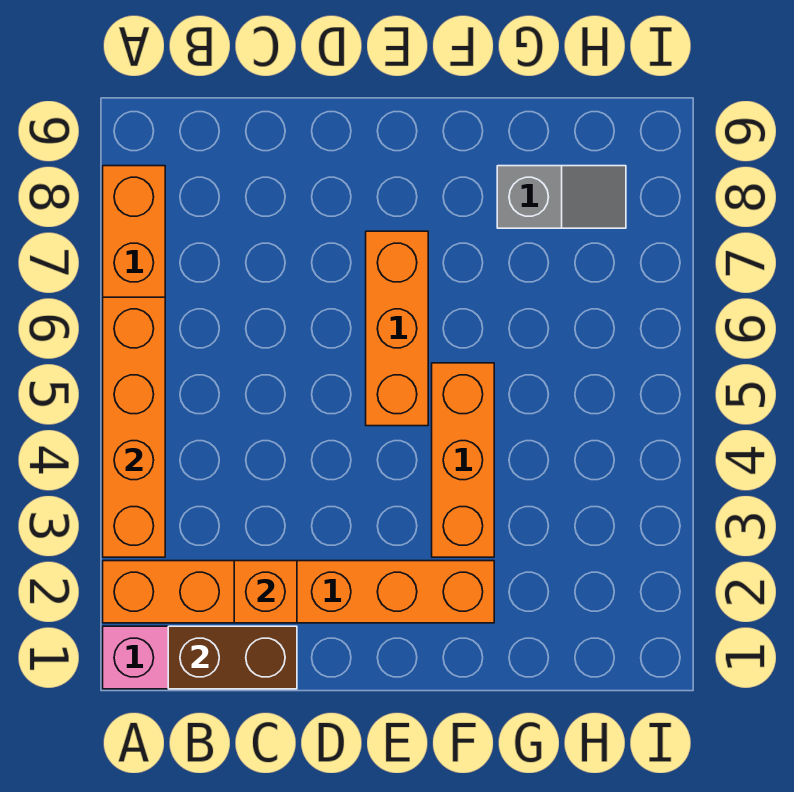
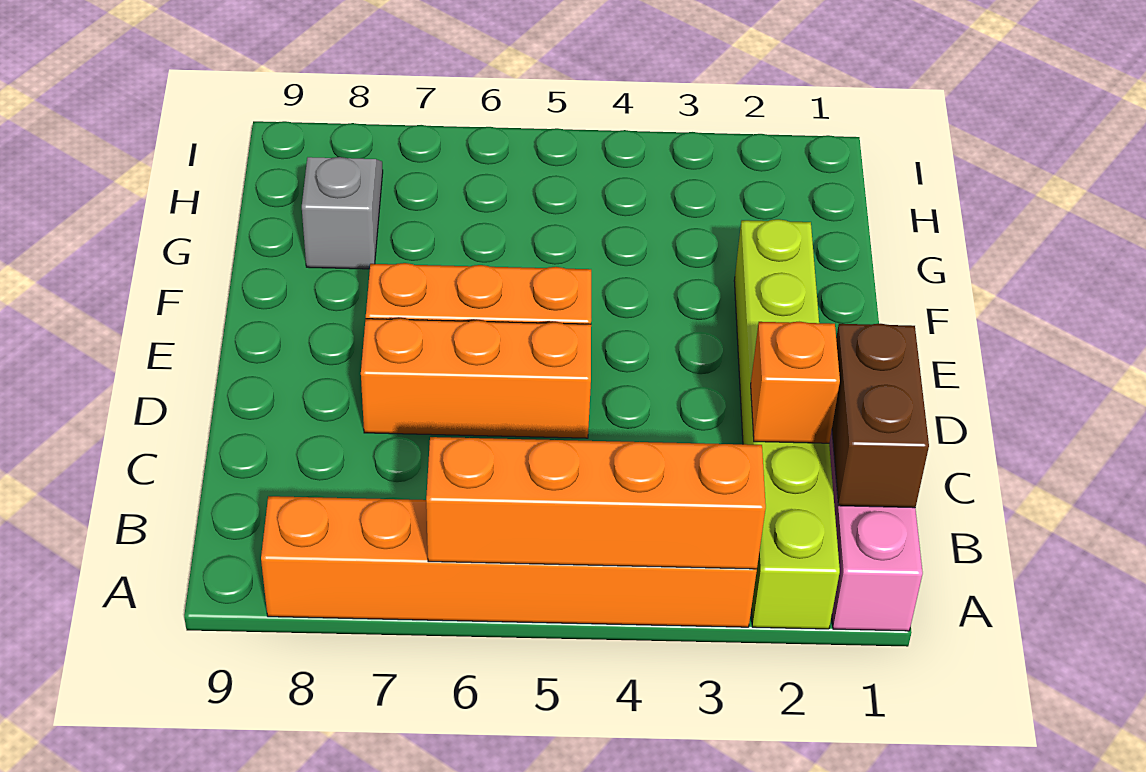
orange 1x6 brick [103,561,494,623] -> lime 1x6 brick [734,219,840,629]
orange 1x3 brick [432,363,494,557] -> orange 1x3 brick moved to [361,318,591,438]

